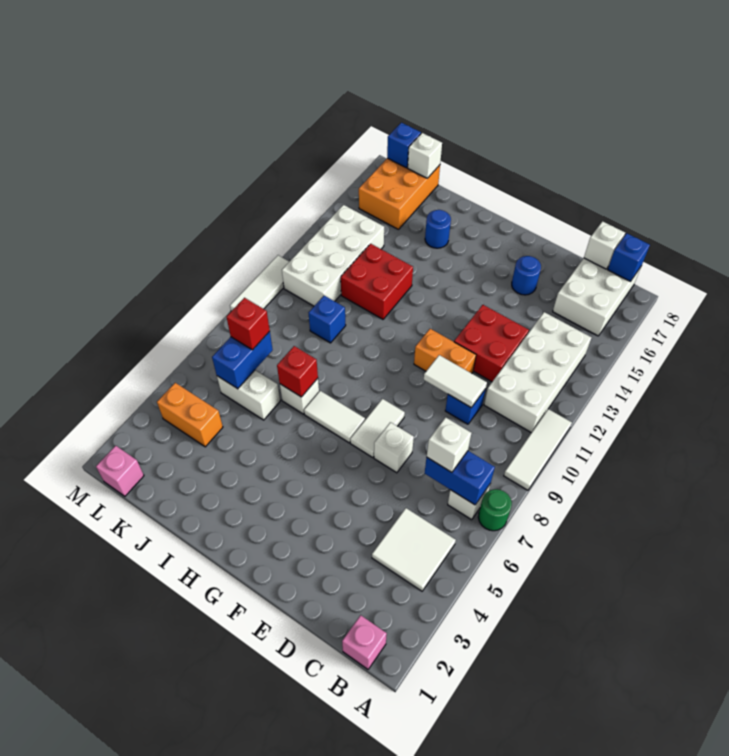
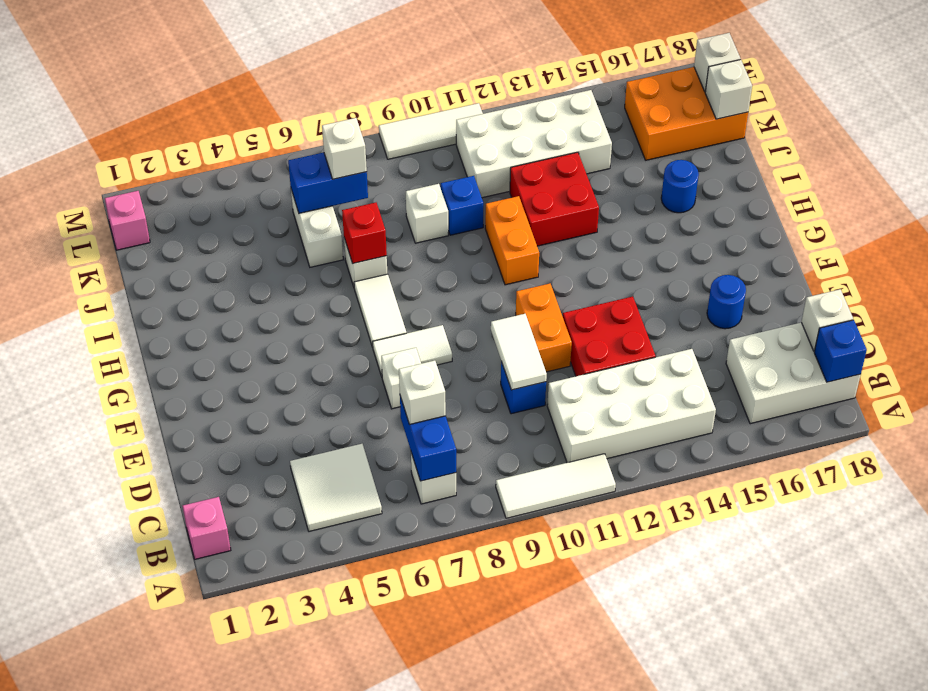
green 1x1 round brick [478,489,512,531] -> none
none -> white 1x1 brick [406,184,448,243]
orange 1x2 brick [157,383,223,447] -> orange 1x2 brick moved to [485,196,539,285]
red 1x1 brick [226,298,270,350] -> white 1x1 brick [322,118,367,179]
blue 1x1 brick [387,123,421,168] -> white 1x1 brick [694,33,740,92]

